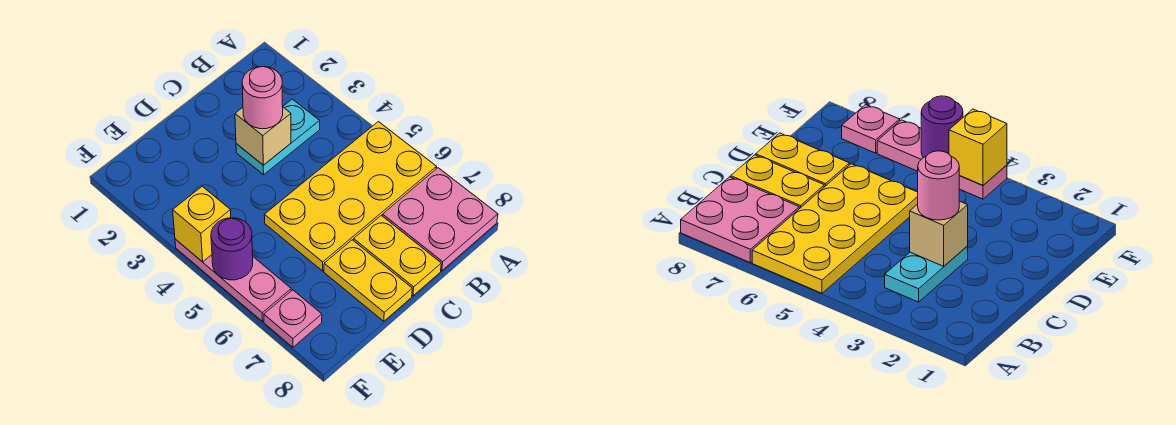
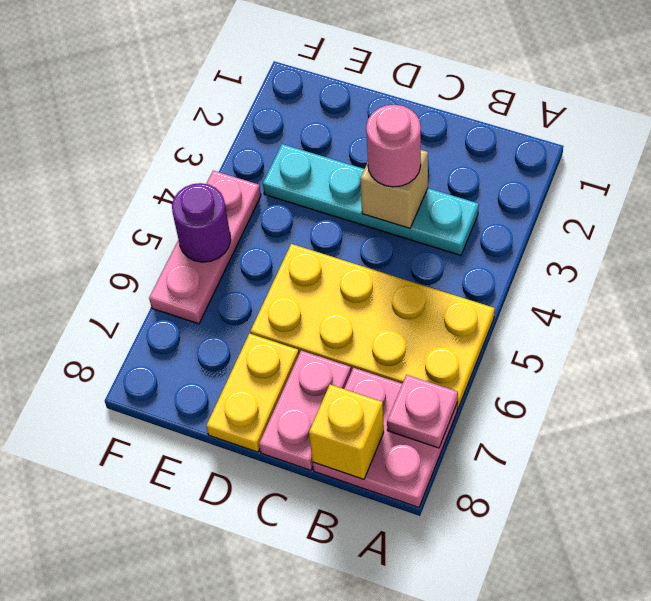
cyan 1x2 plate [236,99,320,175] -> cyan 1x4 plate [263,144,479,255]
yellow 1x2 plate [354,215,441,296] -> pink 1x2 plate [259,351,351,470]
yellow 1x1 brick [173,186,231,262] -> yellow 1x1 brick moved to [309,385,384,479]
pink 1x1 plate [264,290,322,347] -> pink 1x1 plate moved to [387,375,458,448]

